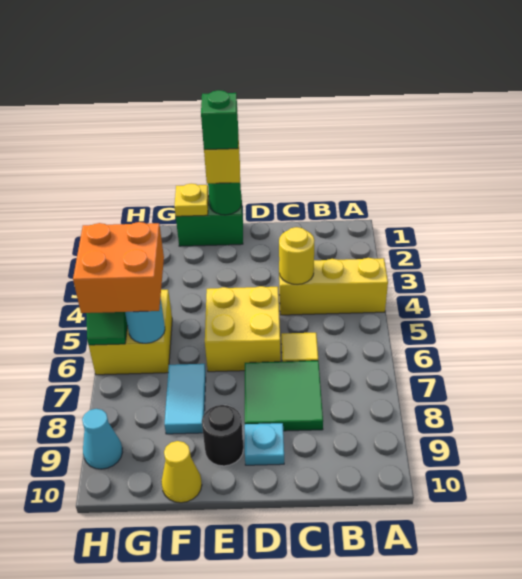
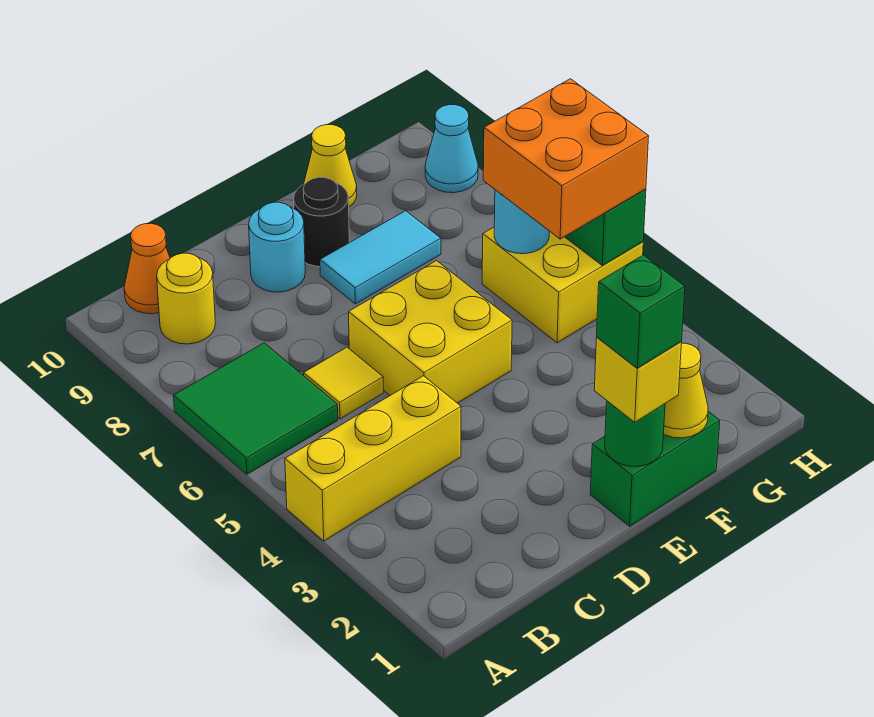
none -> orange 1x1 cone [124,223,170,314]
yellow 1x1 round brick [279,227,315,285] -> yellow 1x1 round brick moved to [157,253,215,344]
green 2x2 tile [245,361,323,431] -> green 2x2 tile moved to [173,343,338,474]
cyan 1x1 plate [245,423,284,465] -> cyan 1x1 round brick [249,202,305,292]
yellow 1x1 plate [175,184,209,216] -> yellow 1x1 cone [664,343,708,438]
cyan 1x2 tile [164,364,206,434] -> cyan 1x2 tile turned to [320,211,441,304]

